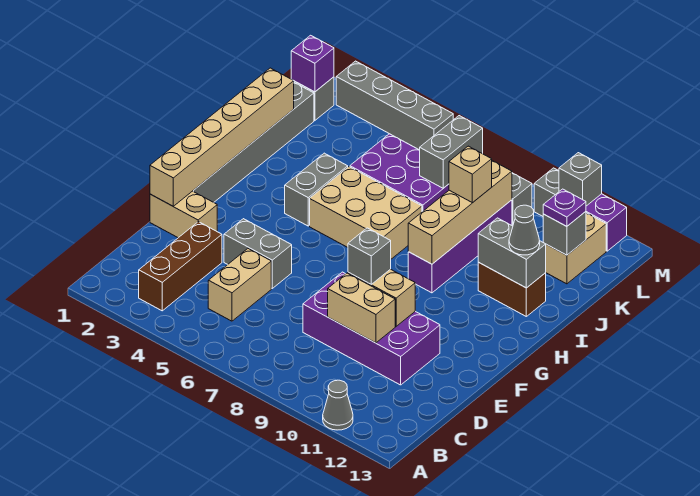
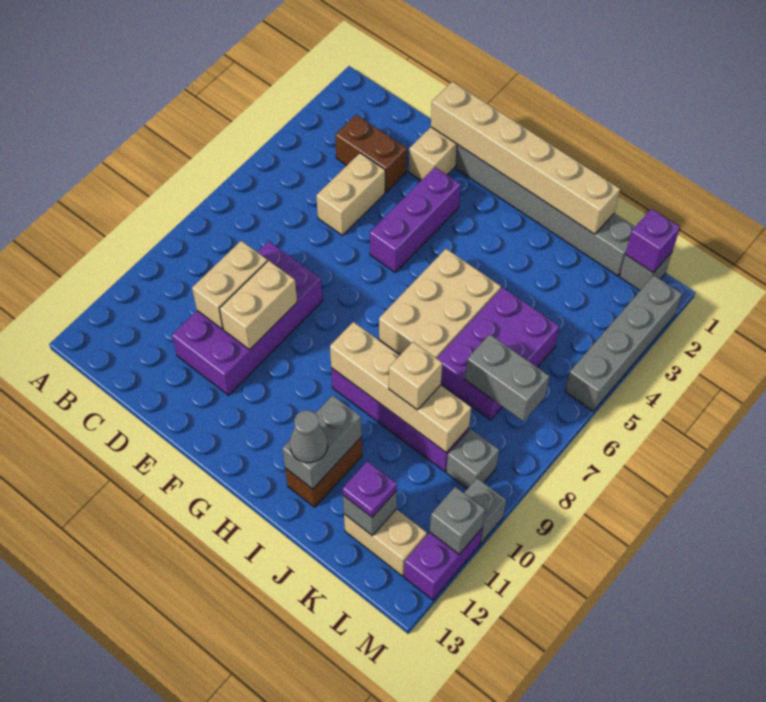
grey 1x1 cone [323,380,353,430] -> none
brown 1x3 brick [139,222,222,311] -> brown 1x2 brick [335,115,407,192]
tan 1x2 brick [208,249,271,321] -> tan 1x2 brick turned to [316,153,385,235]
grey 1x2 brick [224,219,292,288] -> none
grey 1x1 brick [348,228,391,284] -> none
none -> purple 1x3 brick [370,167,461,272]
grey 1x2 brick [285,153,348,226] -> none

